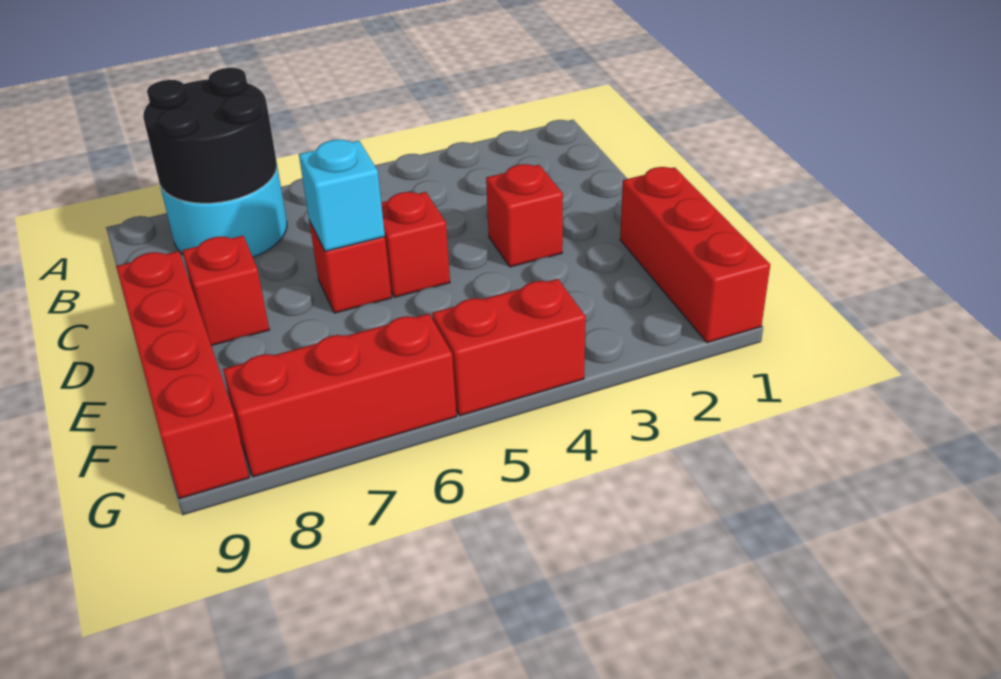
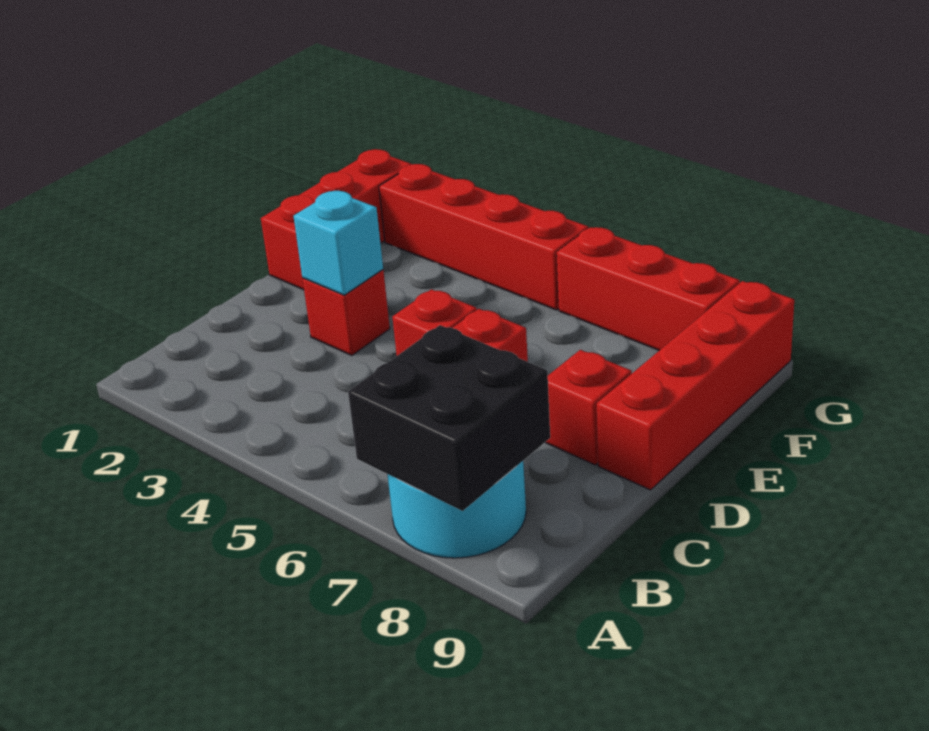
black 2x2 round brick [143,68,277,203] -> black 2x2 brick [348,325,550,511]
cyan 1x1 brick [299,139,385,251] -> cyan 1x1 brick moved to [294,191,383,295]
red 1x2 brick [432,279,586,416] -> red 1x4 brick [379,164,588,310]

